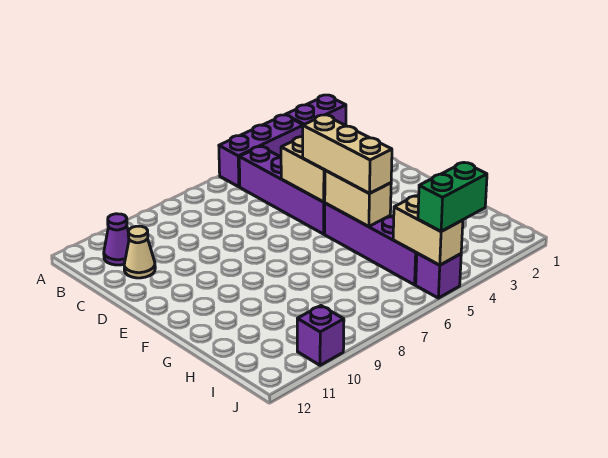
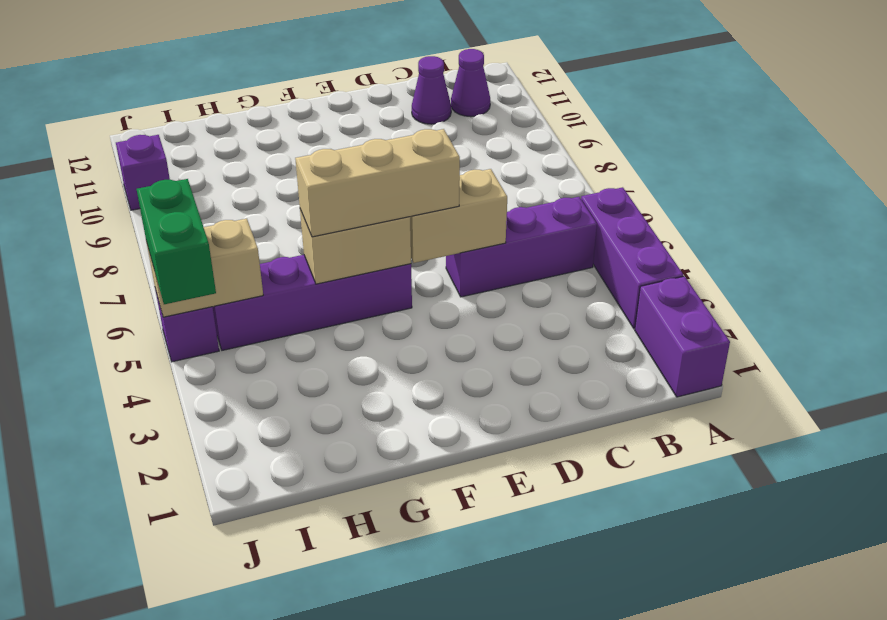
purple 1x4 brick [239,147,325,234] -> purple 1x3 brick [446,197,597,297]
tan 1x1 cone [124,226,155,278] -> purple 1x1 cone [412,56,451,124]

